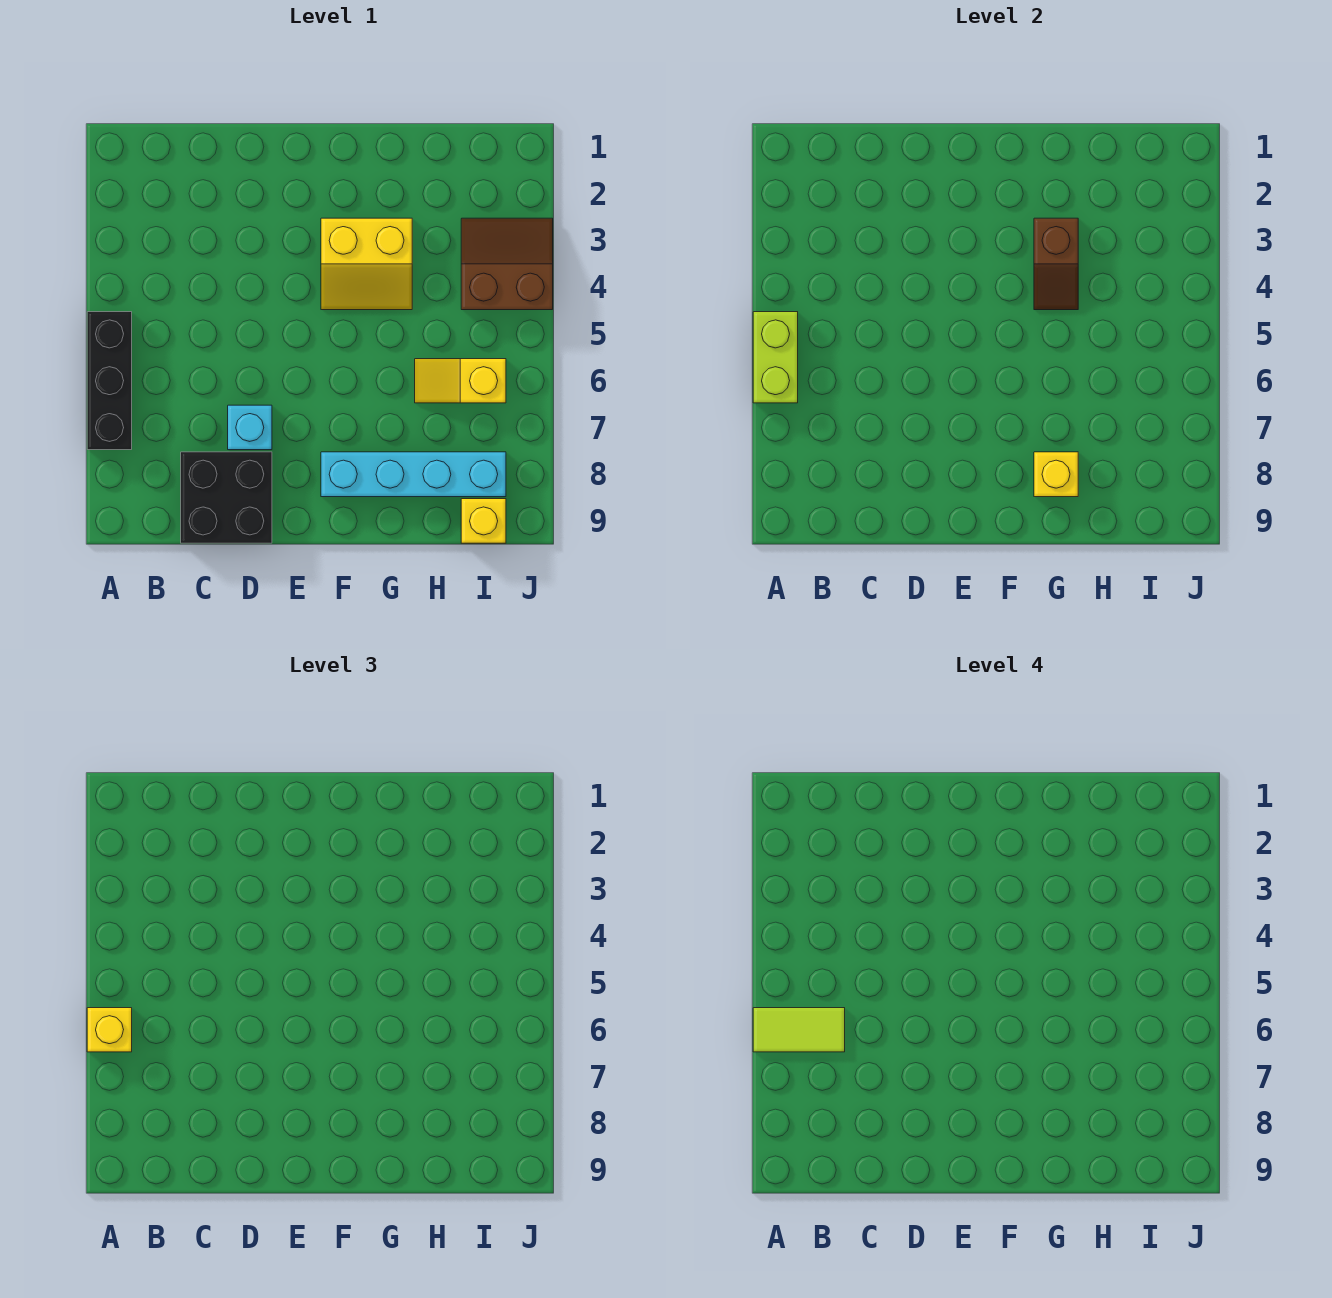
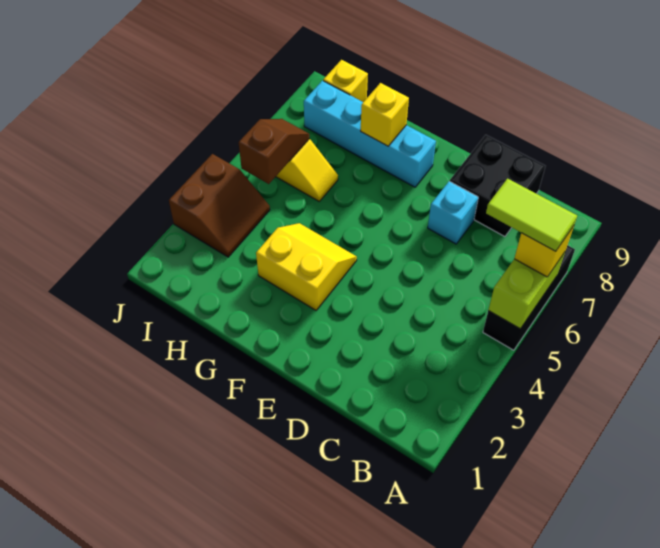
brown 1x2 slope [1034,218,1078,310] -> brown 1x2 slope moved to [239,119,310,184]
brown 2x2 slope [461,218,553,310] -> brown 2x2 slope turned to [169,154,270,257]

